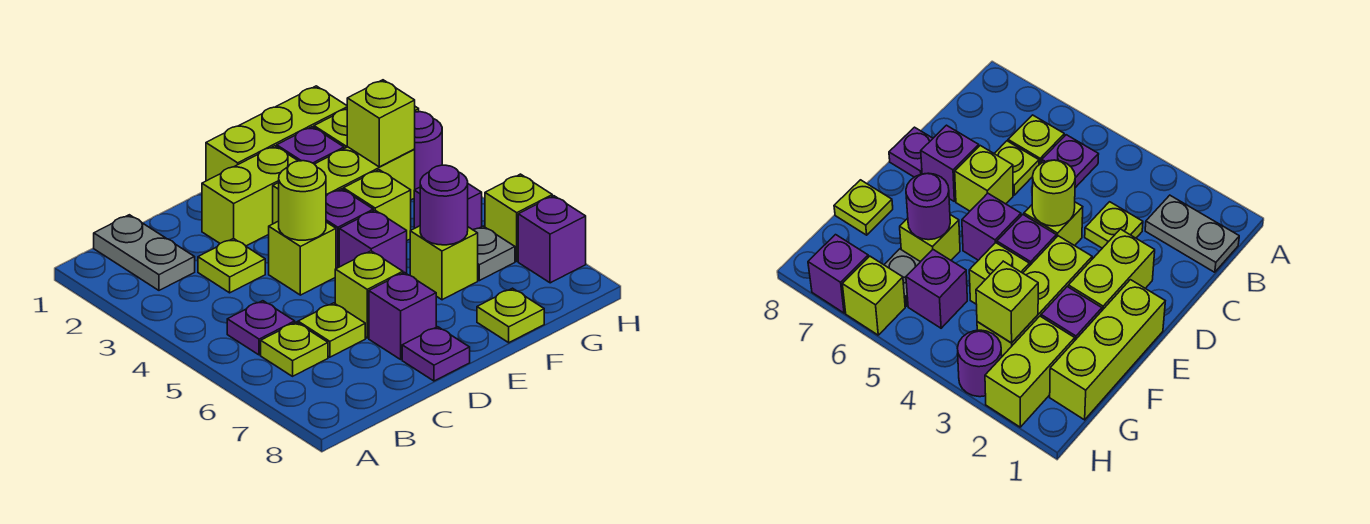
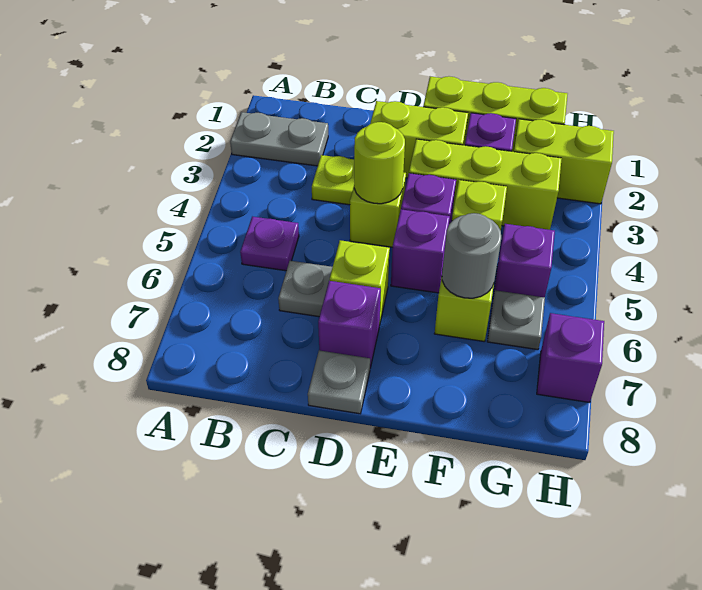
grey 1x2 plate [94,215,195,290] -> grey 1x2 plate turned to [230,112,328,166]
lime 1x1 plate [261,322,328,376] -> none
lime 1x1 plate [298,303,365,357] -> grey 1x1 plate [278,261,332,317]
purple 1x1 plate [402,327,470,381] -> grey 1x1 plate [308,350,370,414]
purple 1x1 round brick [420,165,468,245] -> grey 1x1 round brick [442,213,501,298]
lime 1x1 plate [477,288,544,343] -> none
lime 1x1 brick [347,80,415,167] -> none
purple 1x1 round brick [415,112,442,189] -> none
lime 1x1 brick [485,174,552,261] -> none

